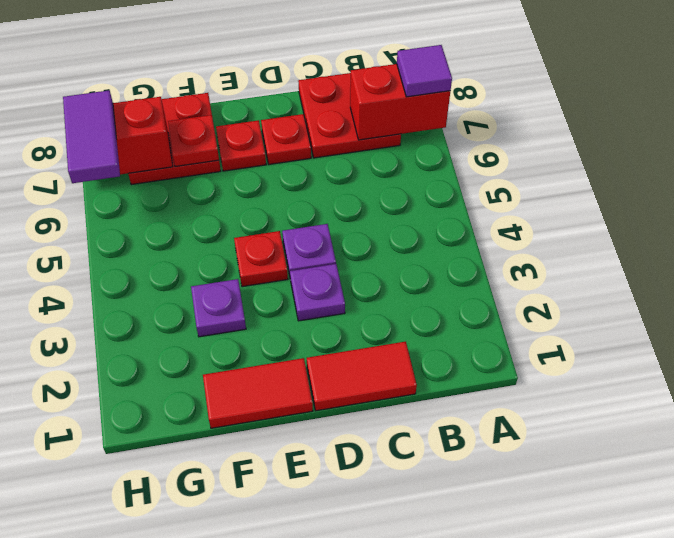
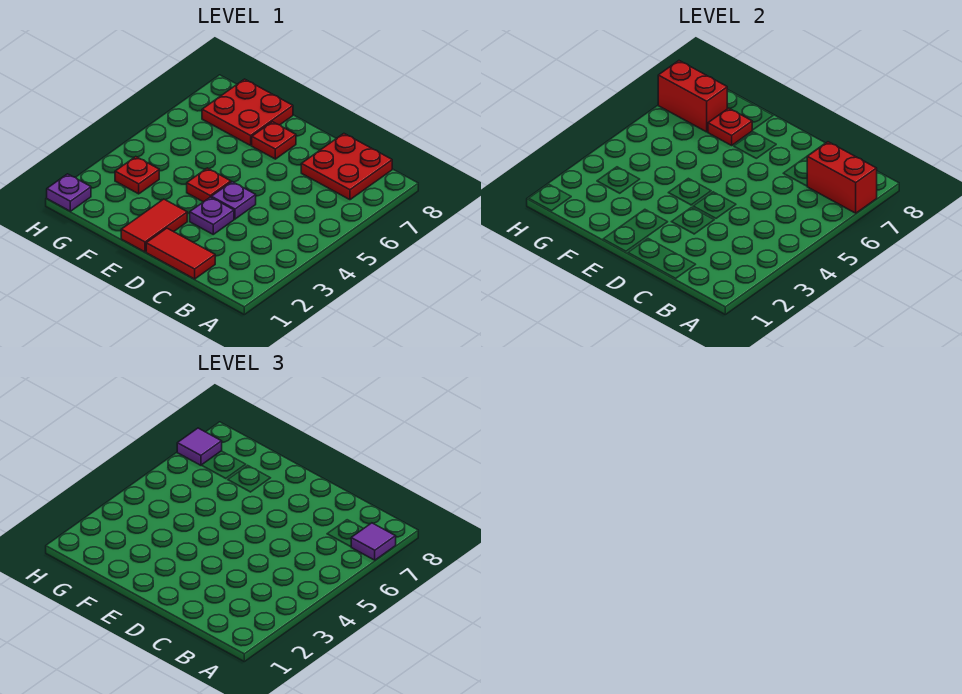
red 1x1 plate [261,114,311,164] -> red 1x1 plate moved to [115,157,159,194]
red 1x2 tile [203,358,313,428] -> red 1x2 tile turned to [121,199,187,252]
purple 1x1 plate [191,279,246,337] -> purple 1x1 plate moved to [47,174,91,211]
purple 1x2 tile [63,90,120,183] -> purple 1x1 tile [177,428,222,465]

